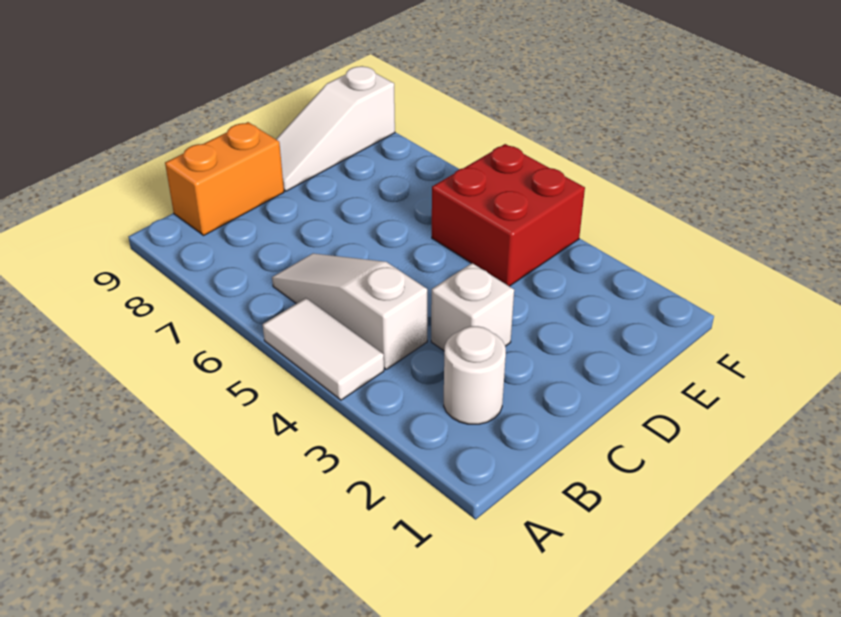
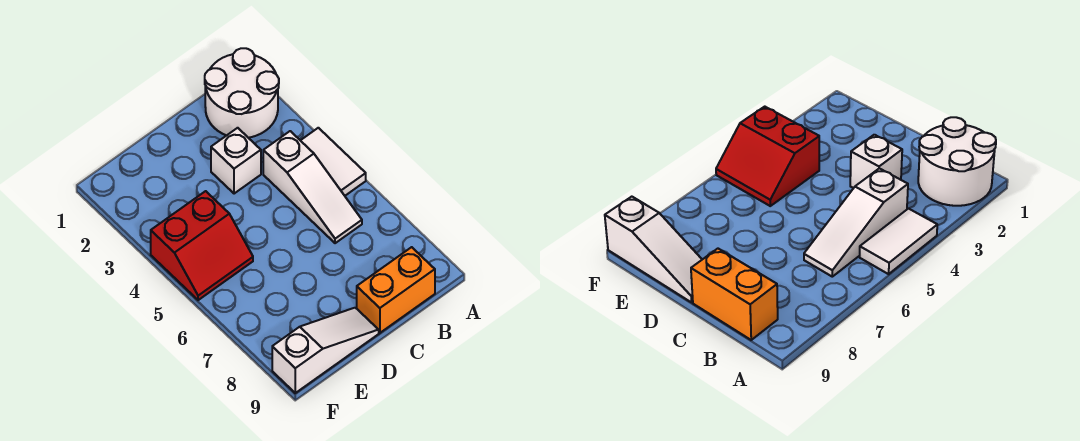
white 1x1 round brick [444,326,506,424] -> white 2x2 round brick [205,48,279,138]
red 2x2 brick [432,144,585,286] -> red 2x2 slope [151,191,253,300]

